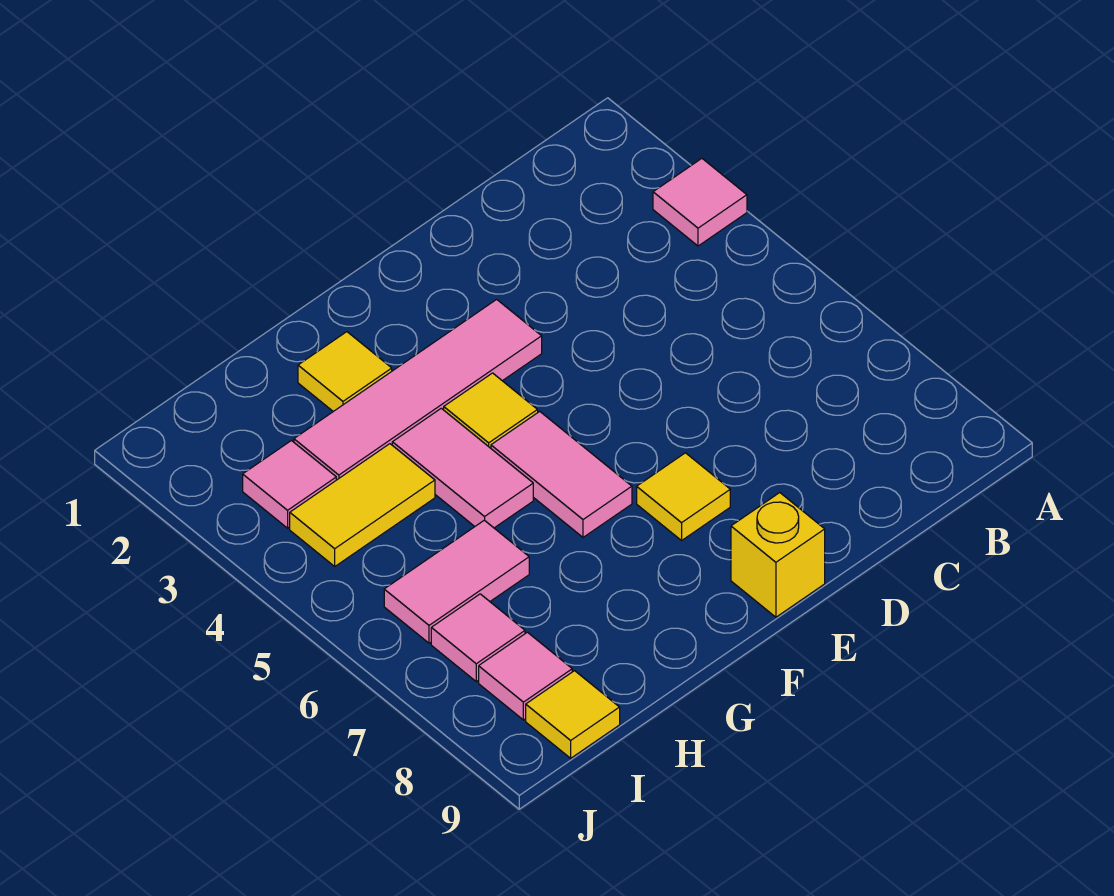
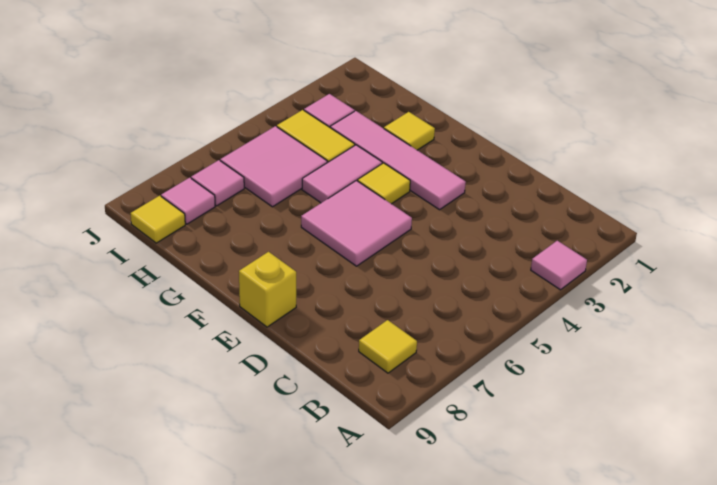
yellow 1x1 tile [637,453,730,540] -> yellow 1x1 tile moved to [359,320,417,373]
pink 1x2 tile [491,411,632,537] -> pink 2x2 tile [301,181,412,266]
pink 1x2 tile [384,520,529,643] -> pink 2x2 tile [220,126,328,207]

